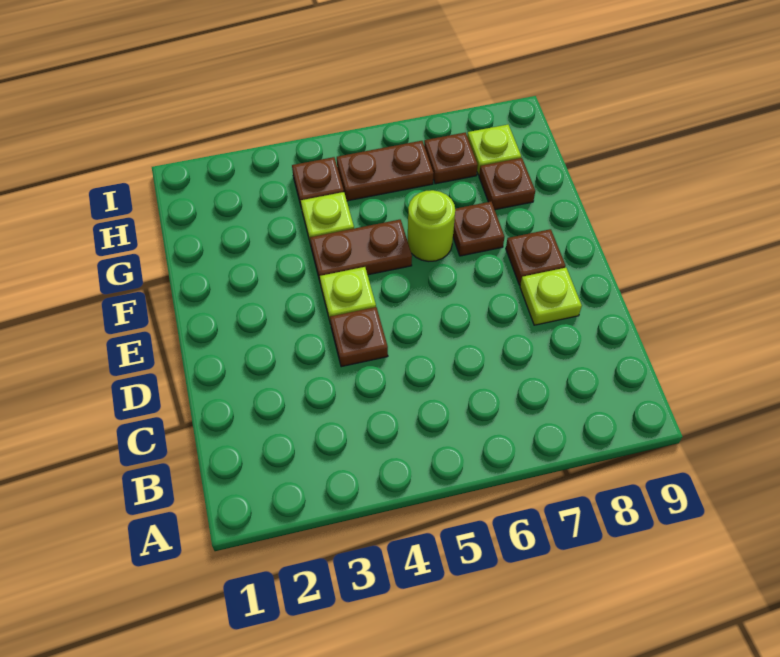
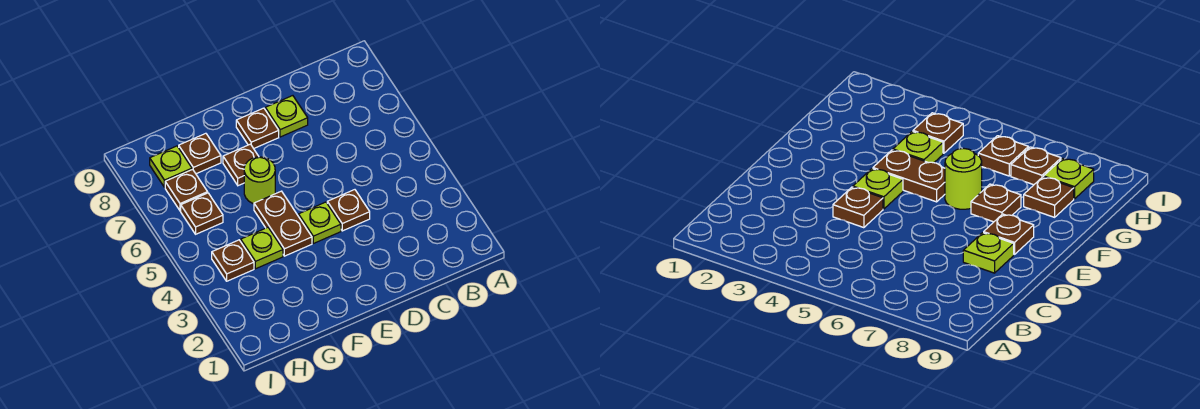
brown 1x2 plate [337,141,434,201] -> brown 1x1 plate [181,193,223,234]

